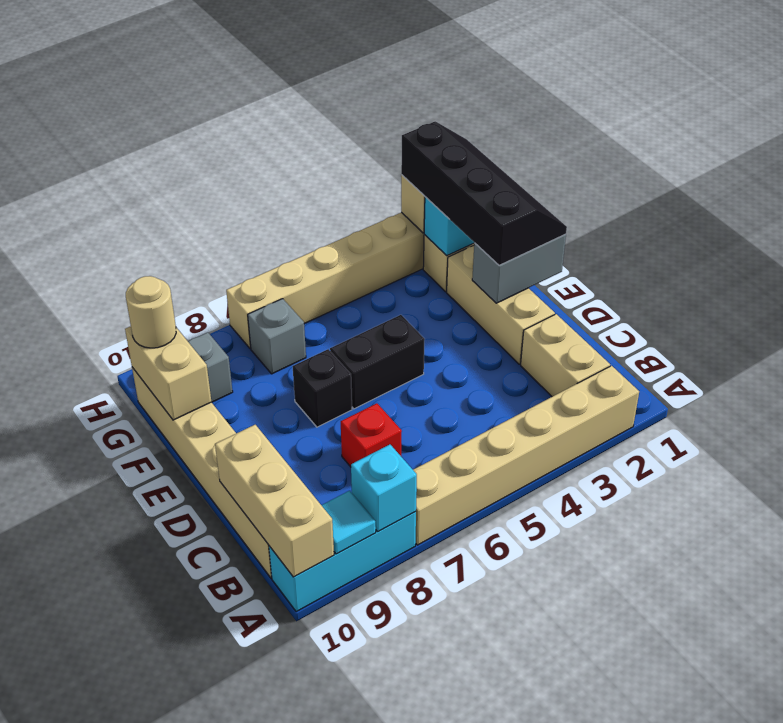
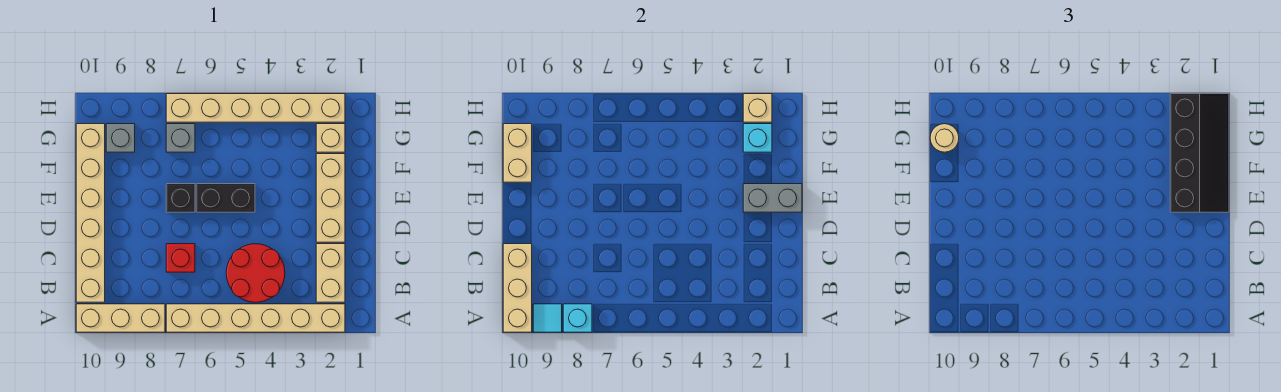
cyan 1x3 brick [269,512,416,612] -> tan 1x3 brick [76,304,165,332]
none -> red 2x2 round brick [226,244,285,302]

